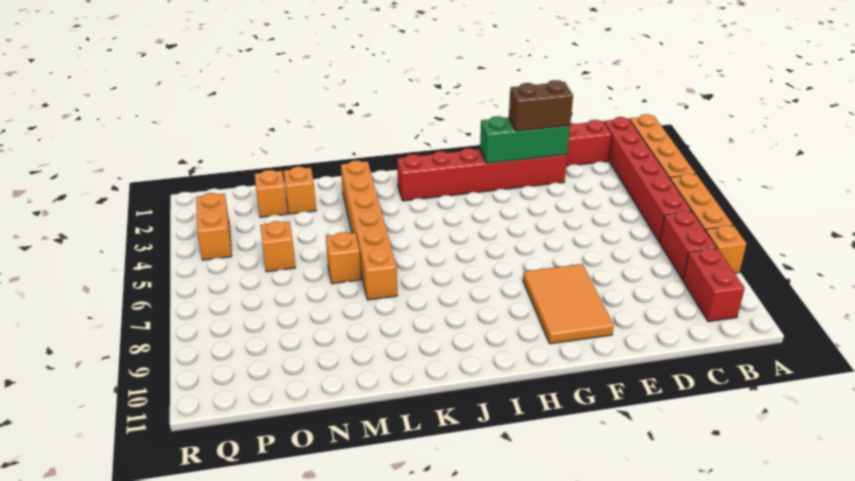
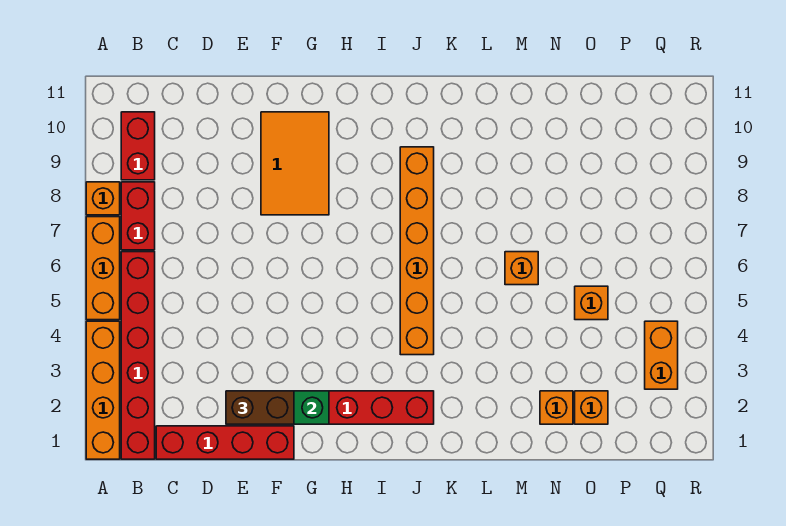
orange 1x6 brick [341,160,397,300] -> orange 1x6 brick moved to [400,147,434,355]

